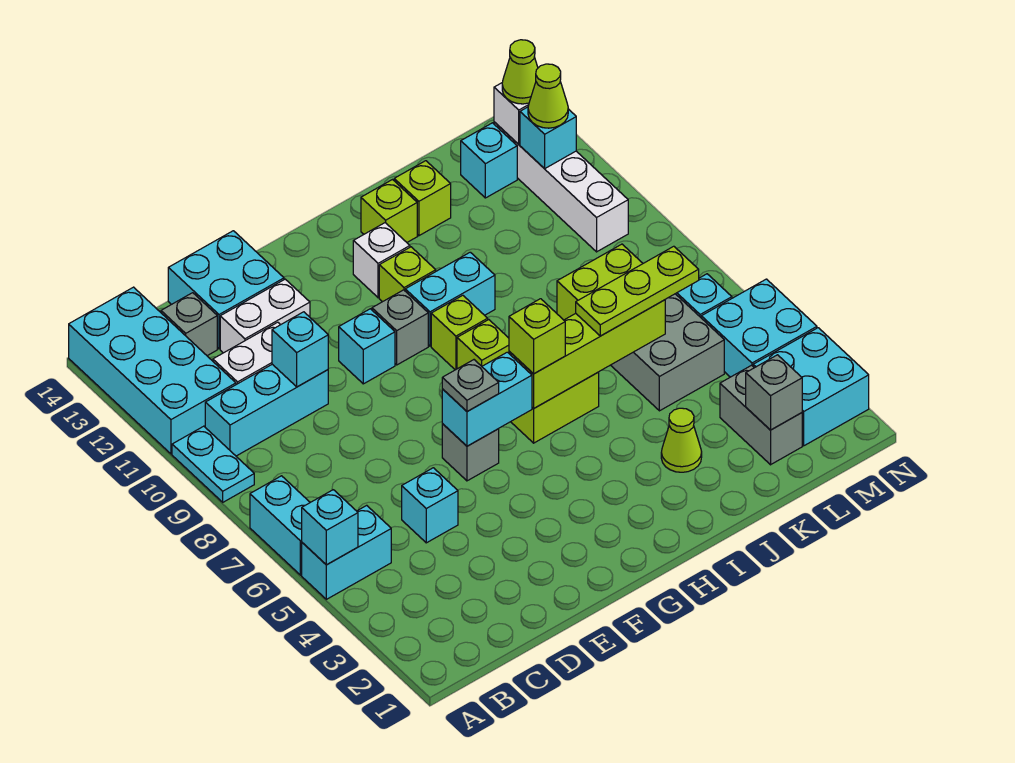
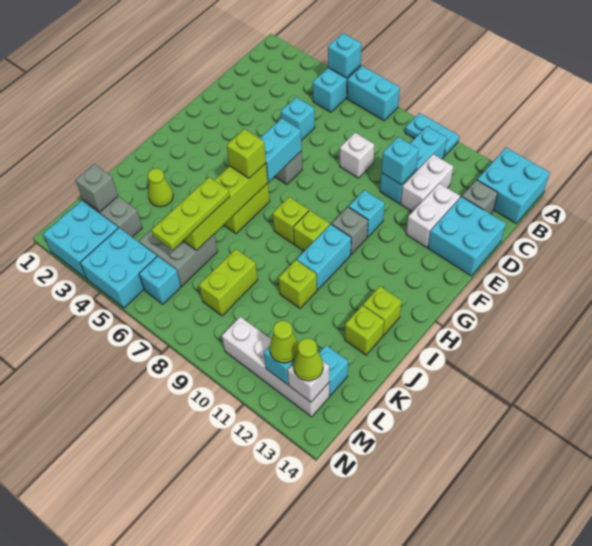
cyan 2x4 brick [69,287,236,454] -> cyan 2x2 brick [477,148,550,223]
grey 1x1 plate [442,360,499,411] -> none
lime 1x1 brick [379,247,436,302] -> lime 1x1 brick moved to [279,260,317,308]
white 1x1 brick [353,223,410,298] -> white 1x1 brick moved to [340,133,374,178]

